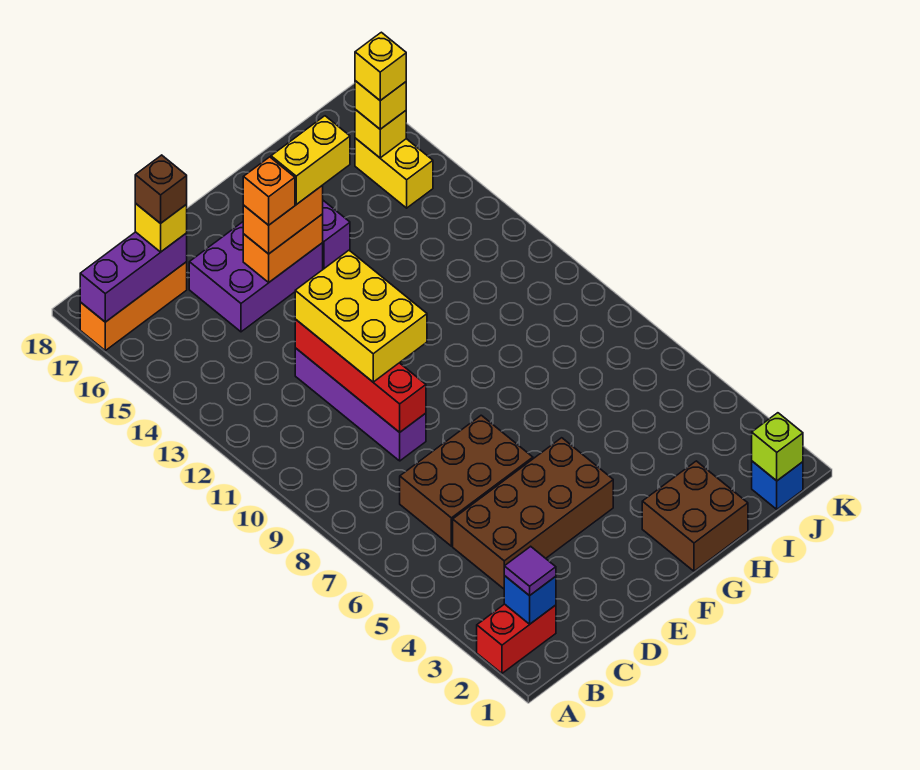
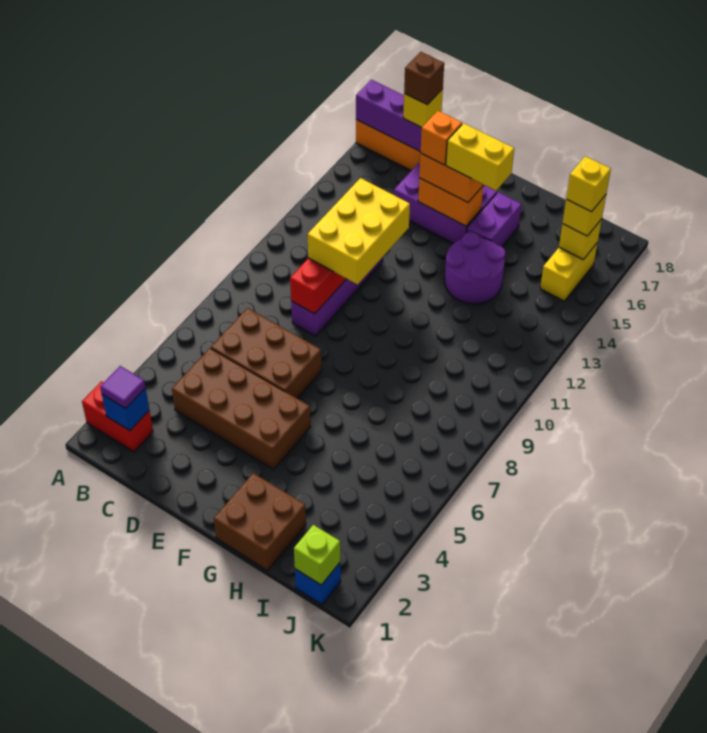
none -> purple 2x2 round brick [445,232,506,304]

